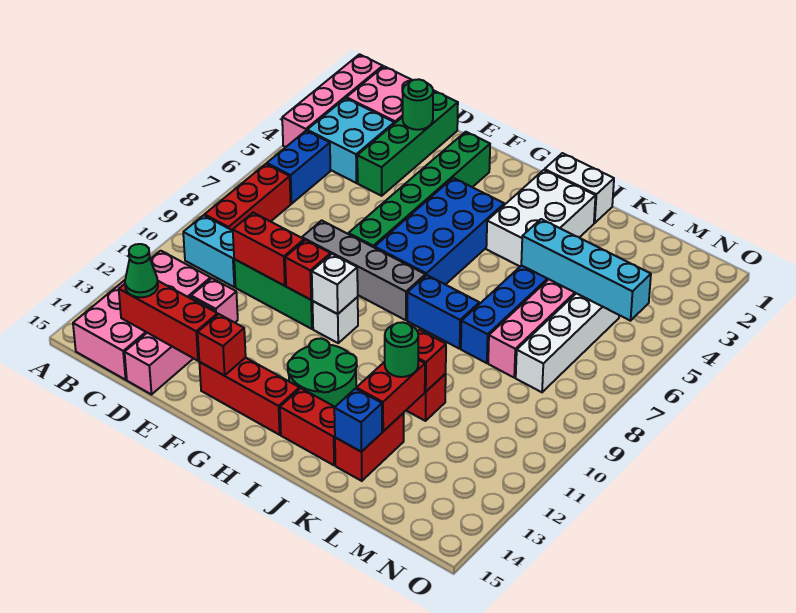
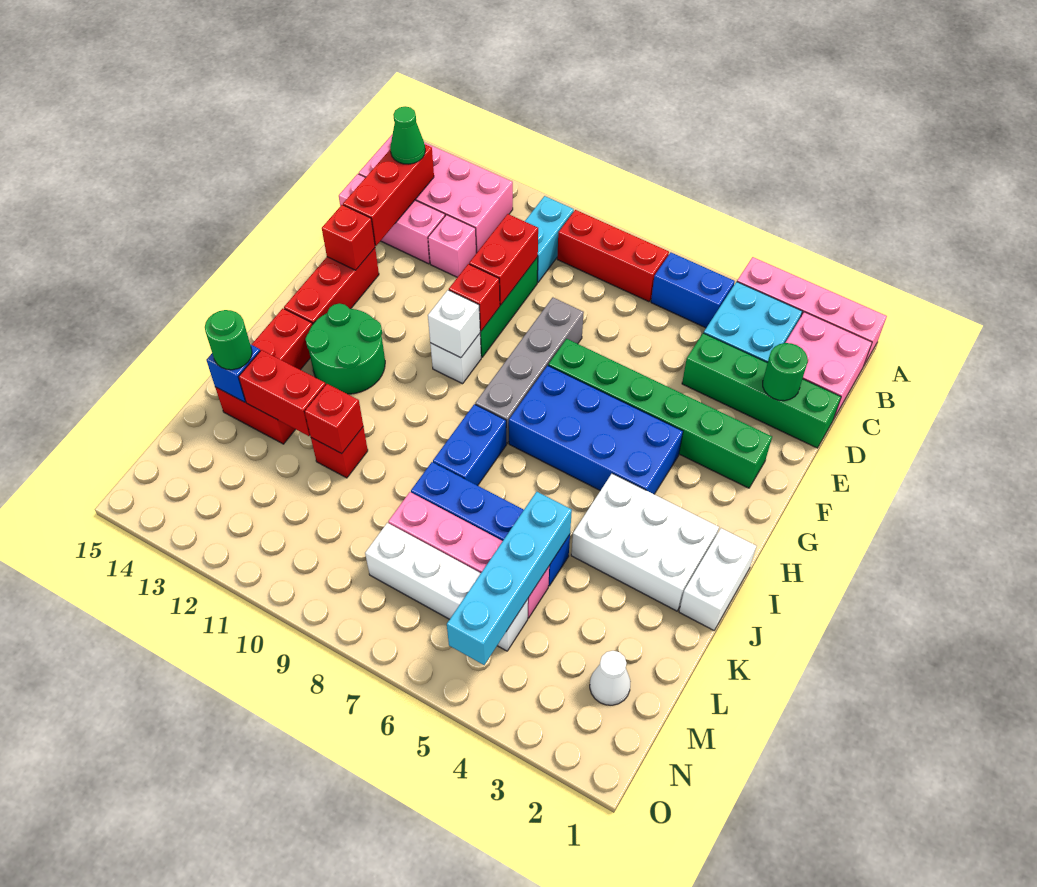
green 1x1 round brick [385,322,418,377] -> green 1x1 round brick moved to [205,310,252,370]
none -> white 1x1 cone [590,651,631,705]

